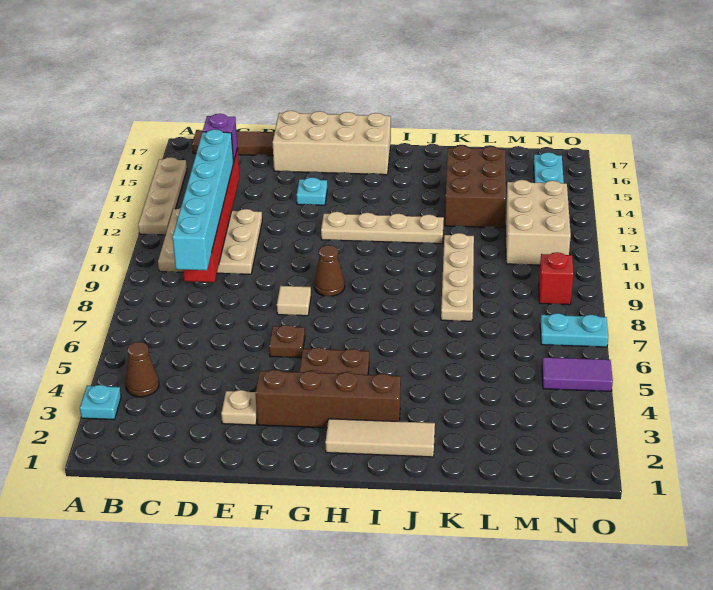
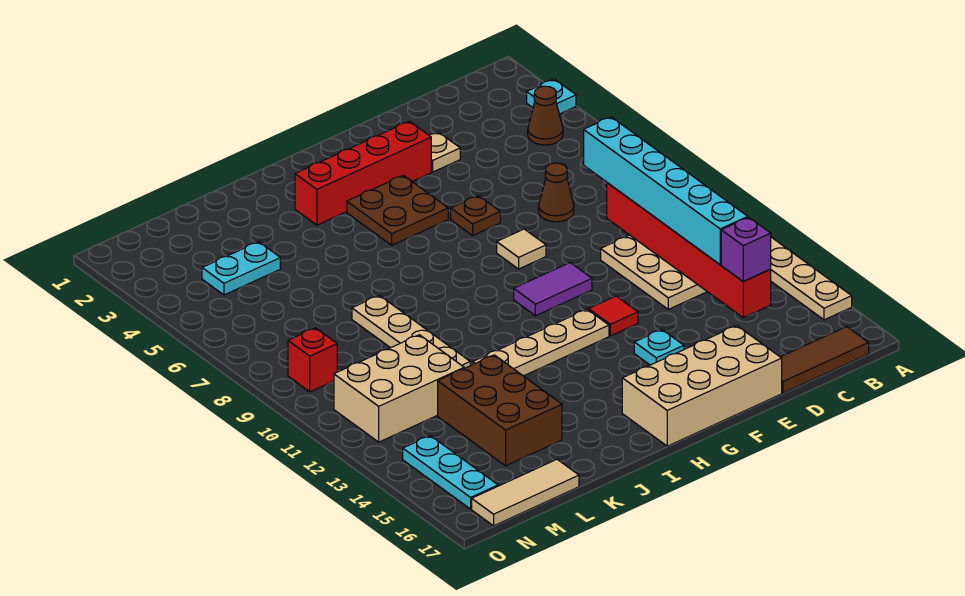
brown 1x4 brick [255,370,401,428] -> red 1x4 brick [295,121,431,225]
none -> red 1x1 tile [589,296,638,336]
brown 1x1 cone [314,245,345,296] -> brown 1x1 cone moved to [539,163,574,222]
tan 1x3 tile [325,419,435,457] -> tan 1x3 tile moved to [472,459,579,526]
tan 2x3 brick [505,180,571,265] -> tan 2x3 brick turned to [334,335,464,442]
purple 1x2 tile [542,357,613,391] -> purple 1x2 tile moved to [514,263,592,316]
cyan 1x2 plate [540,313,608,347] -> cyan 1x2 plate moved to [202,242,280,295]

